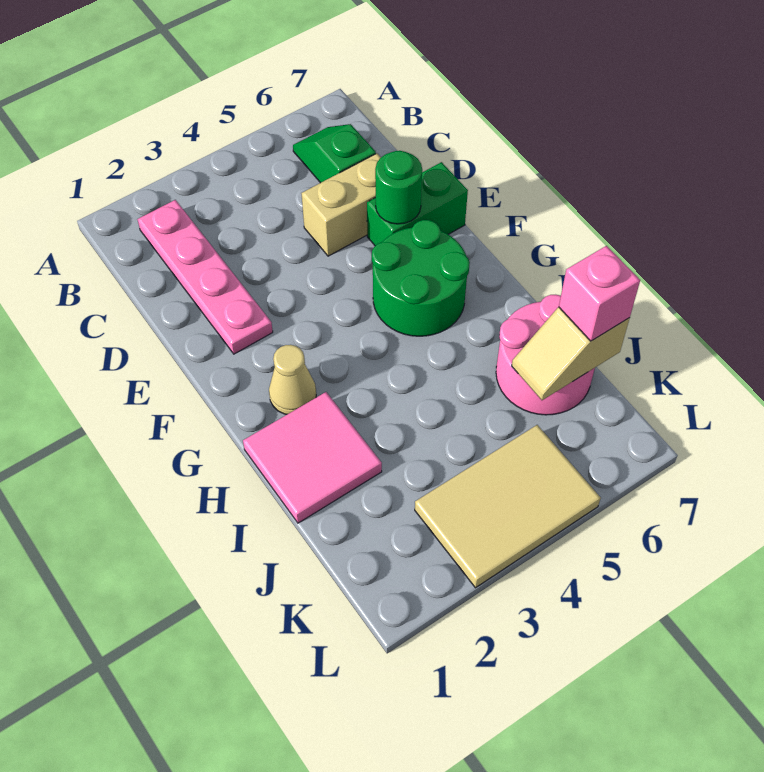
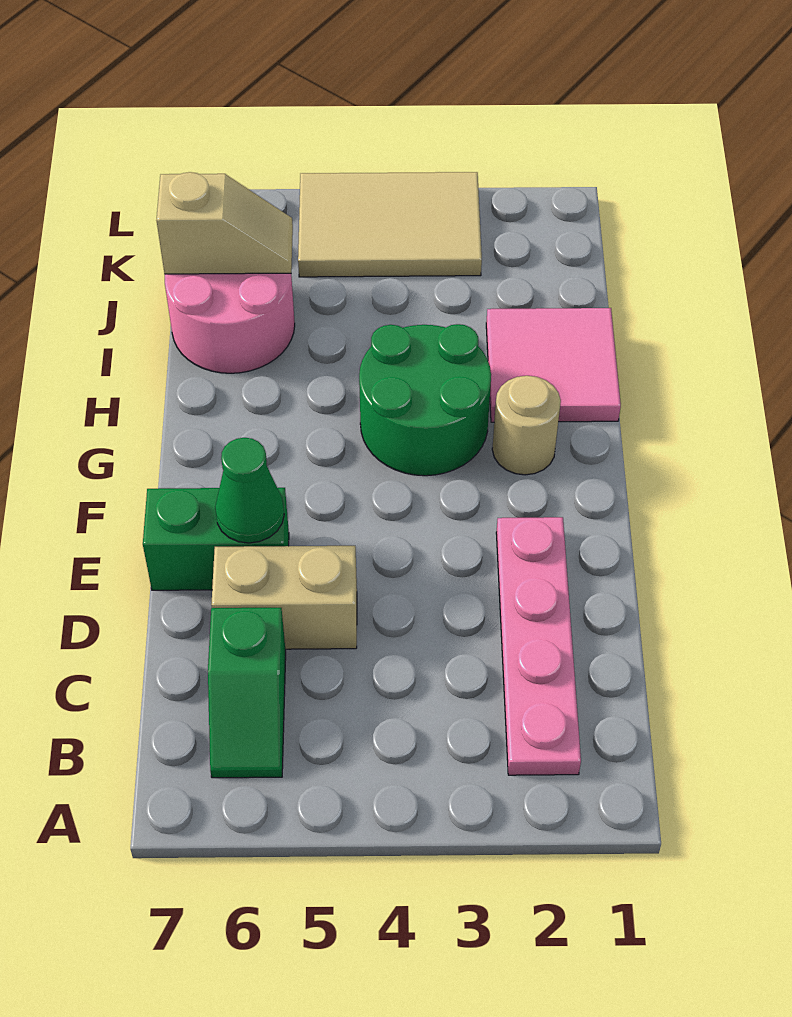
green 1x1 round brick [375,151,422,224] -> green 1x1 cone [215,438,284,543]
green 2x2 round brick [372,220,470,336] -> green 2x2 round brick moved to [359,324,491,476]
tan 1x1 cone [269,345,316,414] -> tan 1x1 round brick [492,376,561,475]
pink 1x1 brick [559,246,640,341] -> none

